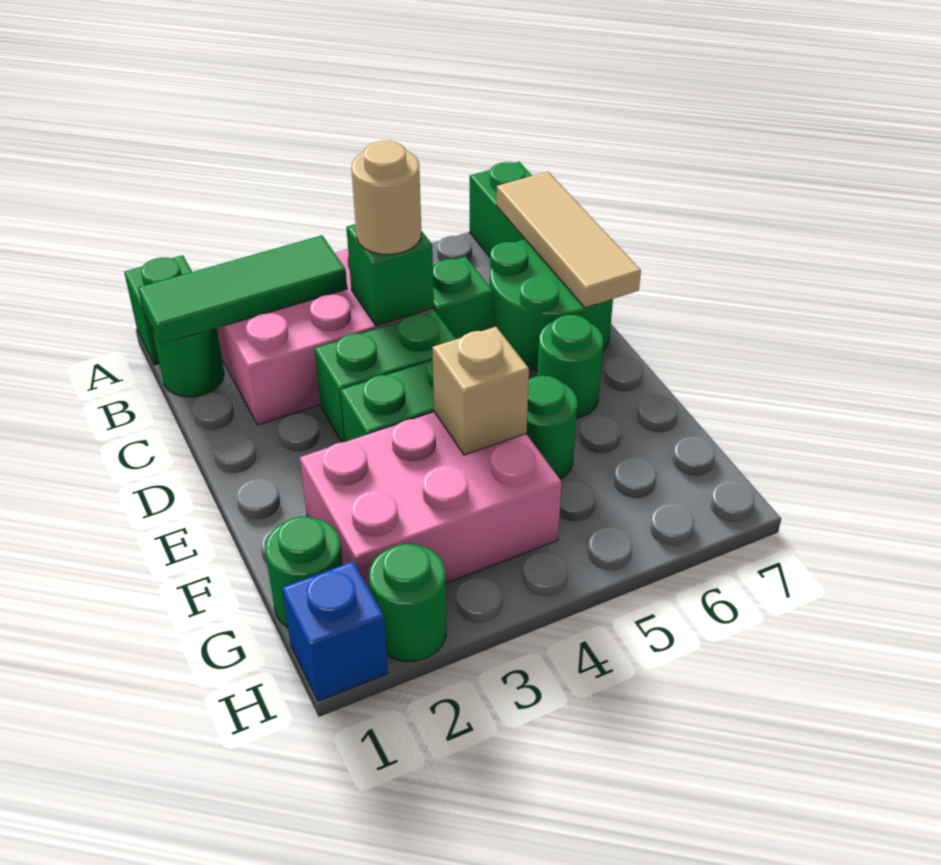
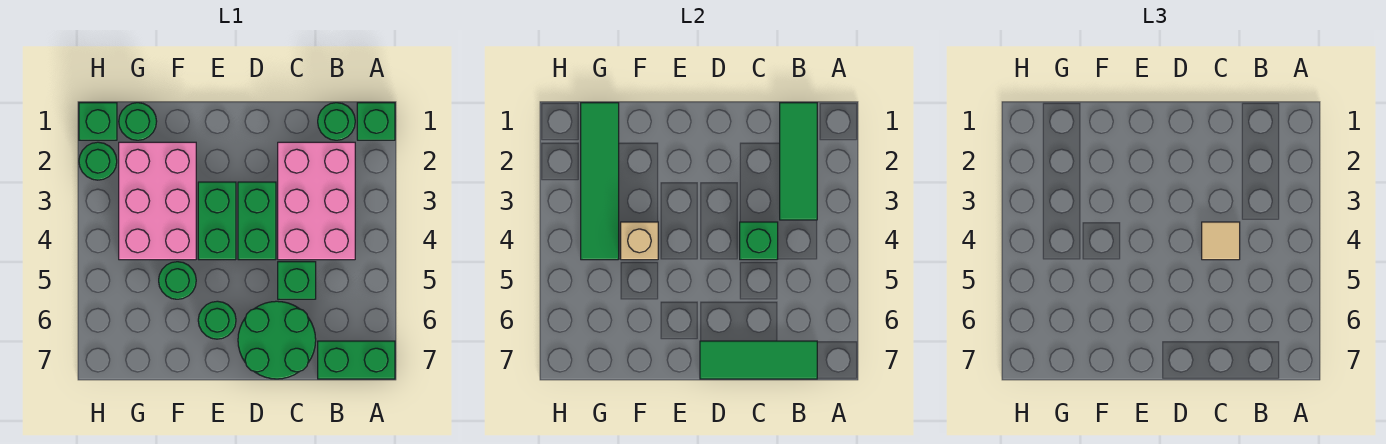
tan 1x3 tile [496,172,641,308] -> green 1x3 tile [700,341,817,379]
tan 1x1 round brick [351,141,421,254] -> tan 1x1 tile [1202,222,1240,260]
none -> green 1x4 tile [581,103,619,260]
blue 1x1 brick [282,561,388,701] -> green 1x1 brick [79,103,117,140]

